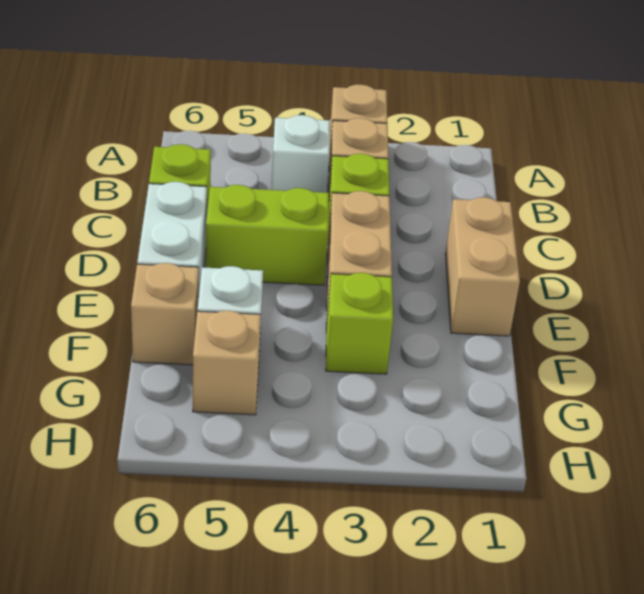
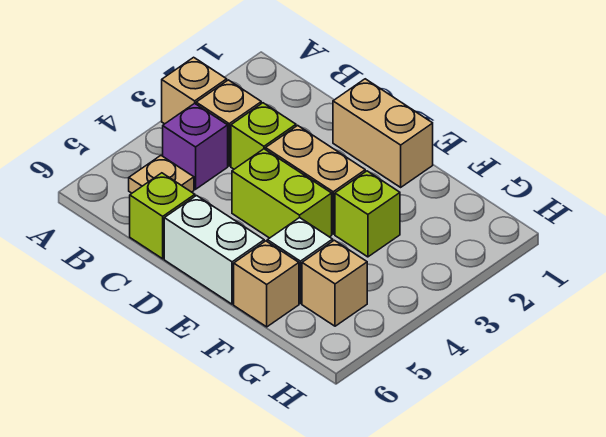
white 1x1 brick [271,115,330,193] -> purple 1x1 brick [163,103,228,189]
none -> tan 1x1 plate [129,156,194,193]
lime 1x2 brick [206,185,329,285] -> lime 1x2 brick turned to [232,149,332,238]

